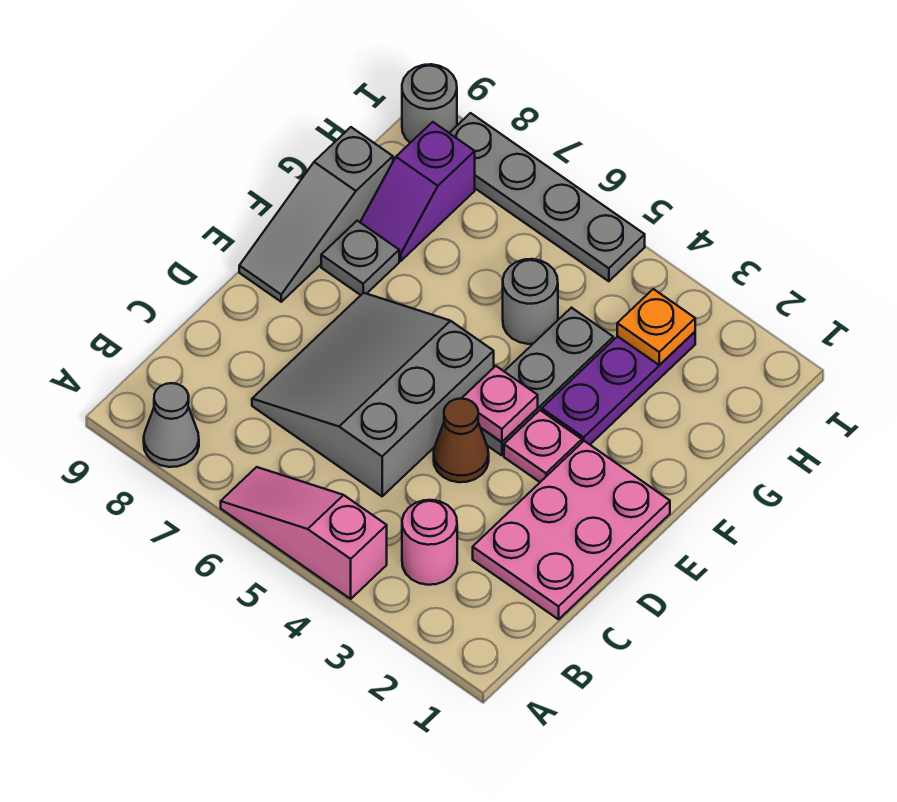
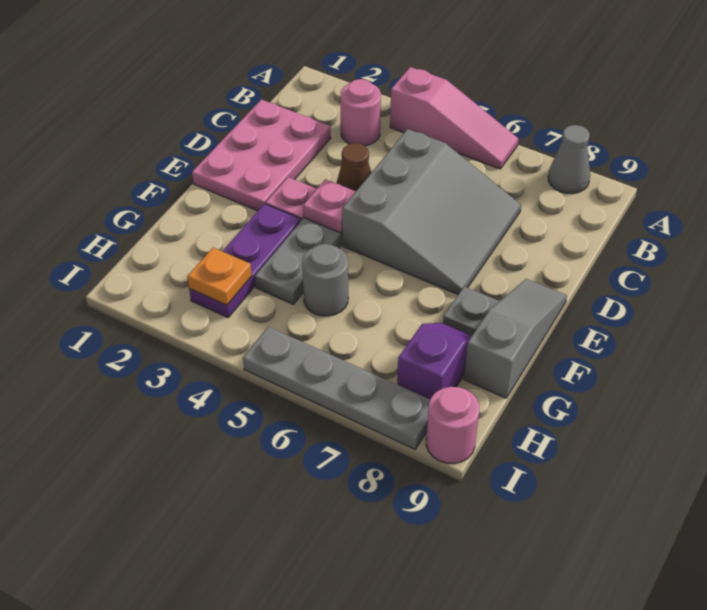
grey 1x1 round brick [402,64,457,143] -> pink 1x1 round brick [426,387,479,464]

